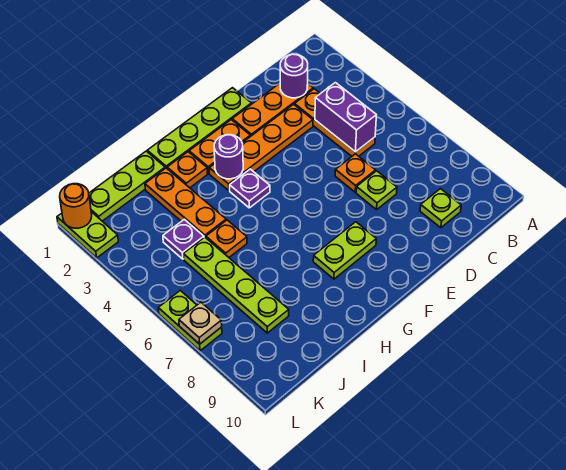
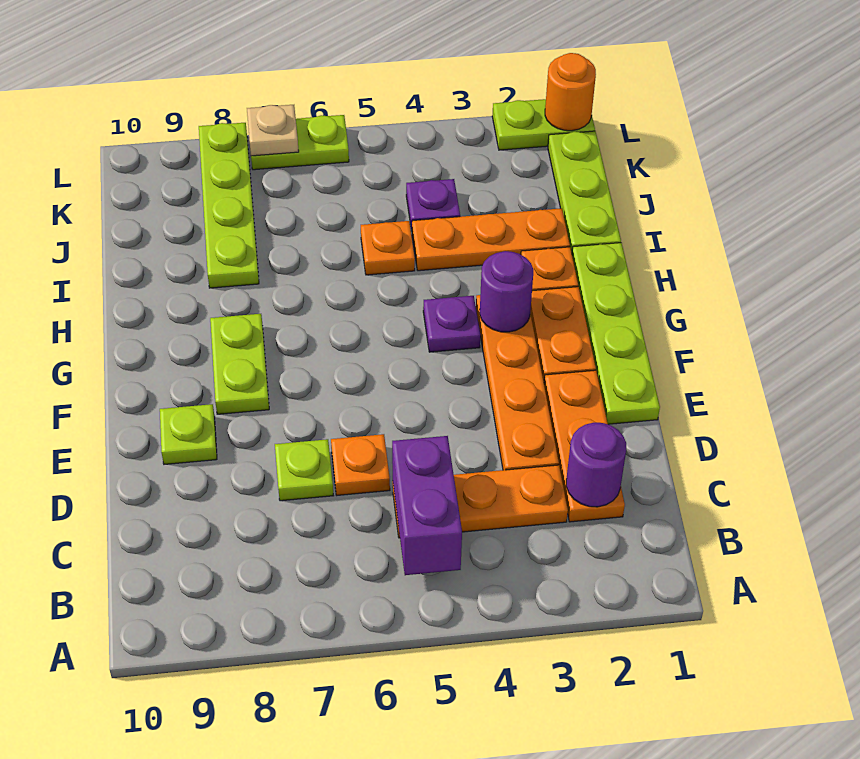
purple 1x2 brick [315,83,376,152] -> purple 1x2 brick turned to [392,436,462,575]
lime 1x1 plate [420,189,461,228] -> lime 1x1 plate moved to [160,404,217,464]
lime 1x4 plate [183,237,289,333] -> lime 1x4 plate turned to [199,123,259,288]

